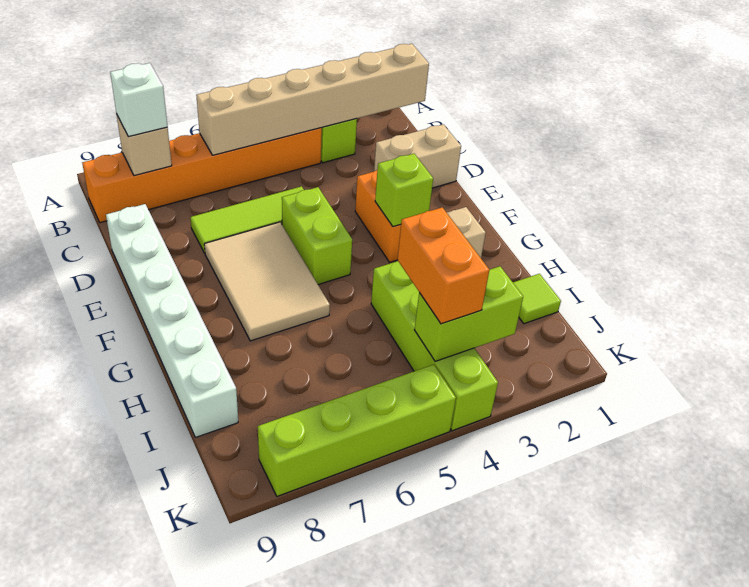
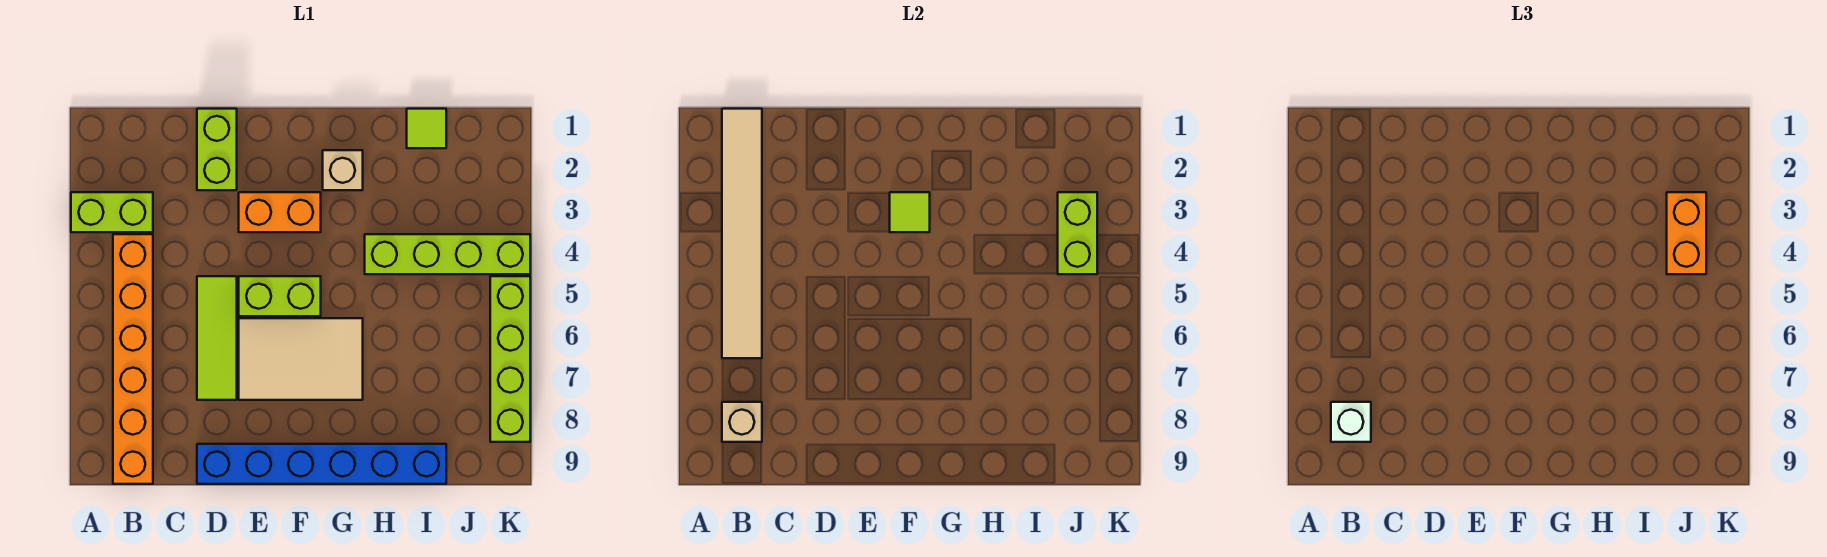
tan 1x6 brick [196,44,429,155] -> tan 1x6 tile [722,109,762,358]
tan 1x2 brick [374,124,461,188] -> lime 1x2 brick [197,109,237,190]
white 1x6 brick [106,204,238,437] -> blue 1x6 brick [197,444,446,484]
lime 1x1 brick [375,154,433,227] -> lime 1x1 tile [890,192,930,232]
orange 1x2 brick [398,207,489,324] -> orange 1x2 brick turned to [1667,192,1706,274]

